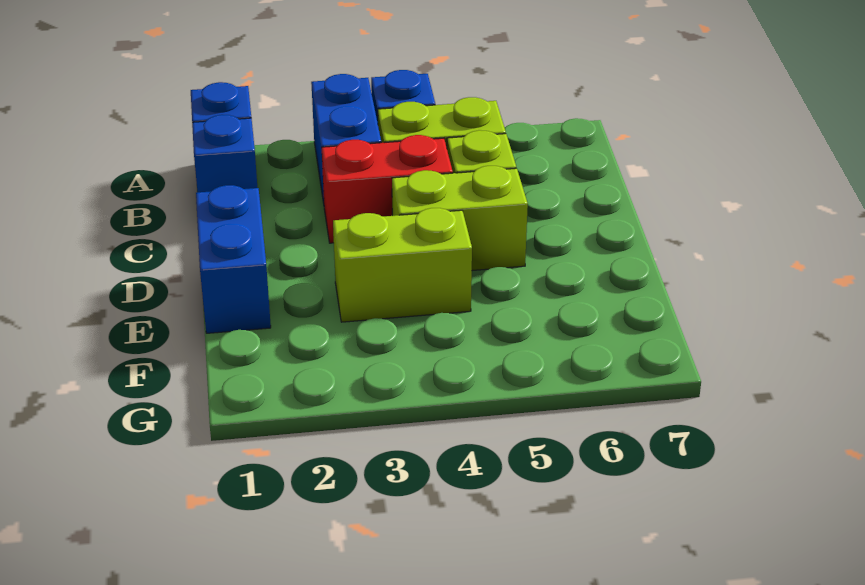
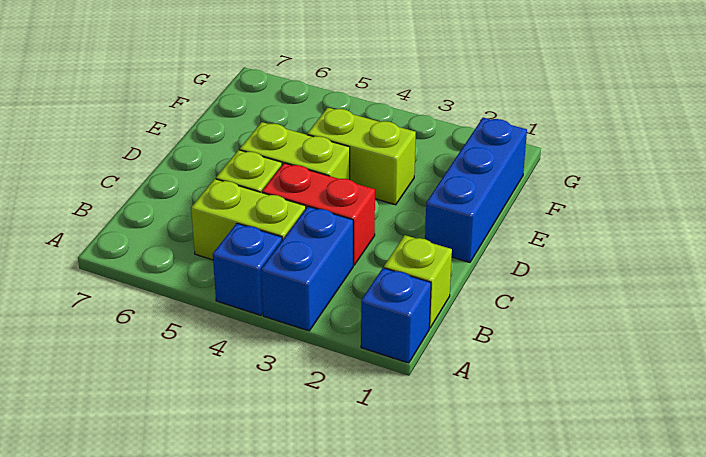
blue 1x1 brick [192,115,257,192] -> lime 1x1 brick [384,235,452,328]
blue 1x2 brick [196,185,271,333] -> blue 1x3 brick [425,118,527,262]

